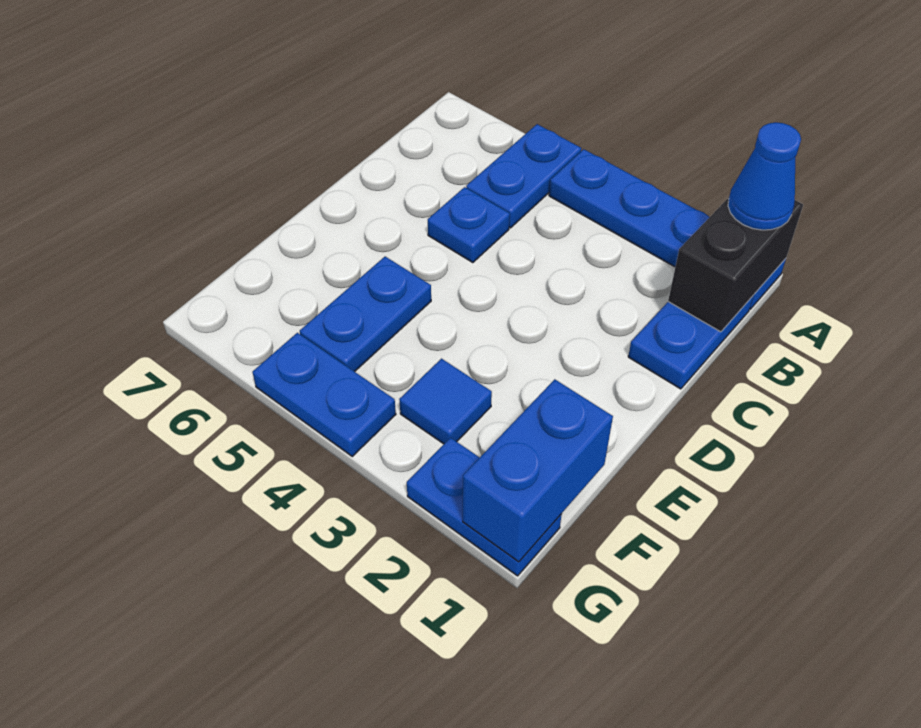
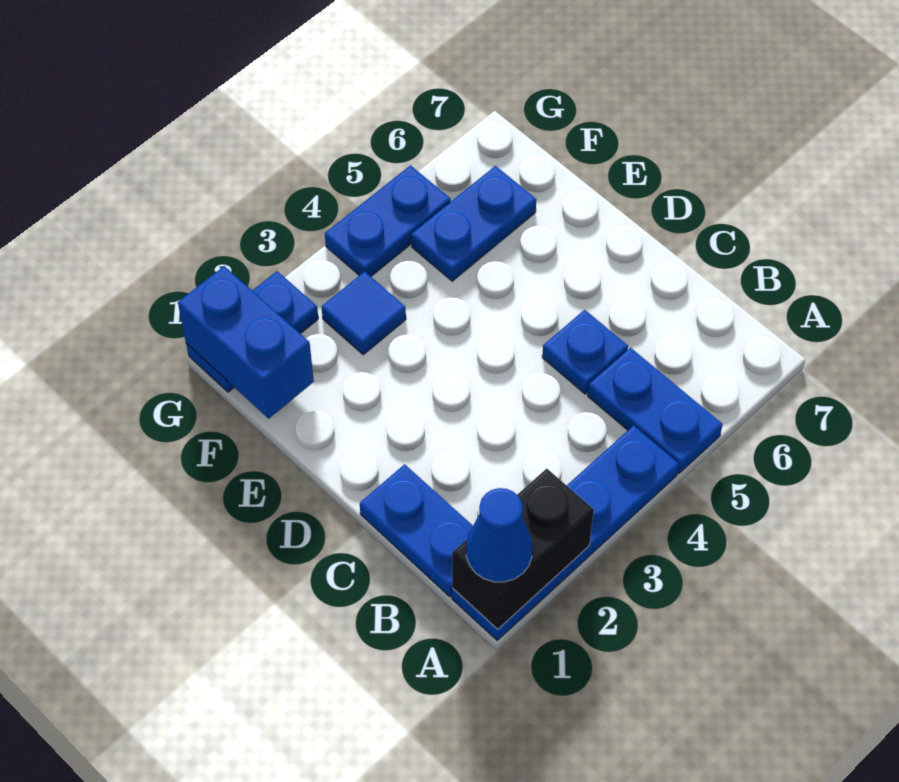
black 1x2 brick [668,197,803,332] -> black 1x2 brick turned to [452,469,594,629]
blue 1x2 plate [300,257,431,372] -> blue 1x2 plate turned to [411,166,536,281]

